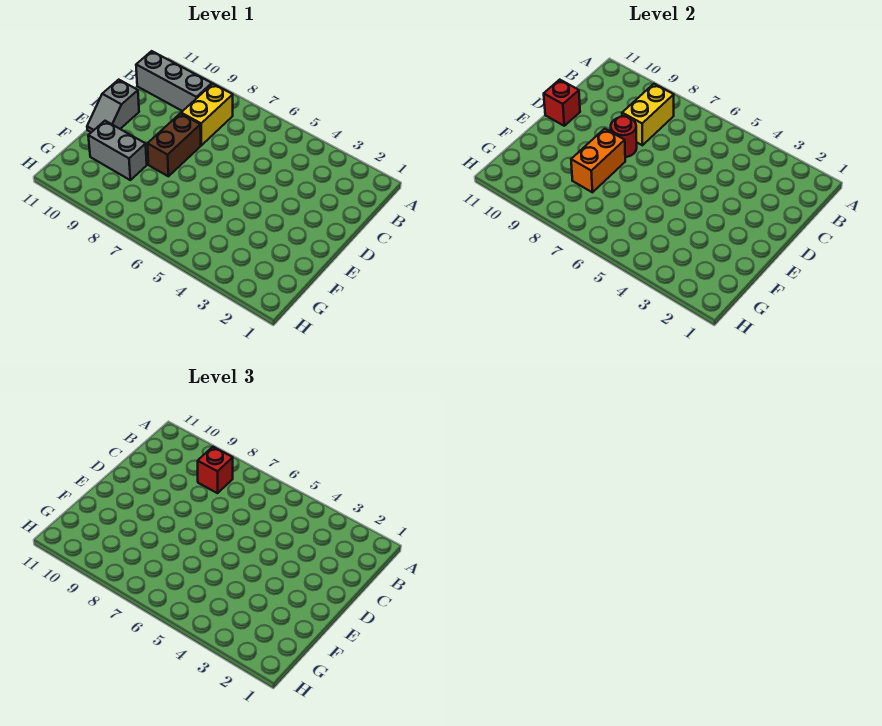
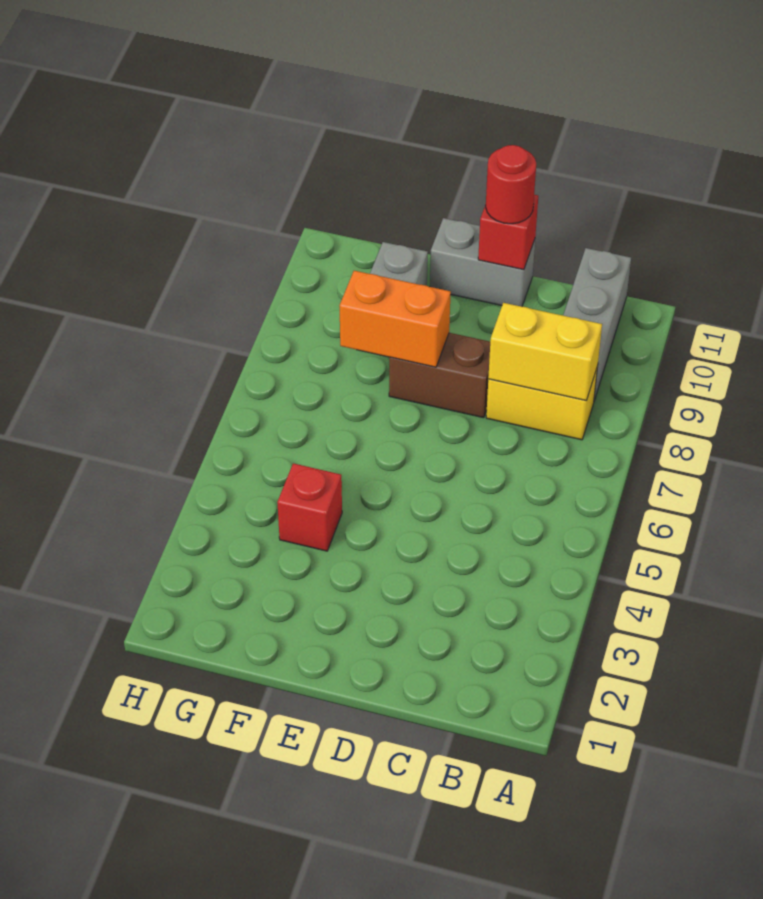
red 1x1 brick [198,447,233,493] -> red 1x1 brick moved to [277,463,342,551]
red 1x1 round brick [611,116,637,157] -> red 1x1 round brick moved to [486,145,536,224]
grey 1x2 slope [87,80,139,132] -> grey 1x2 brick [430,218,535,307]

